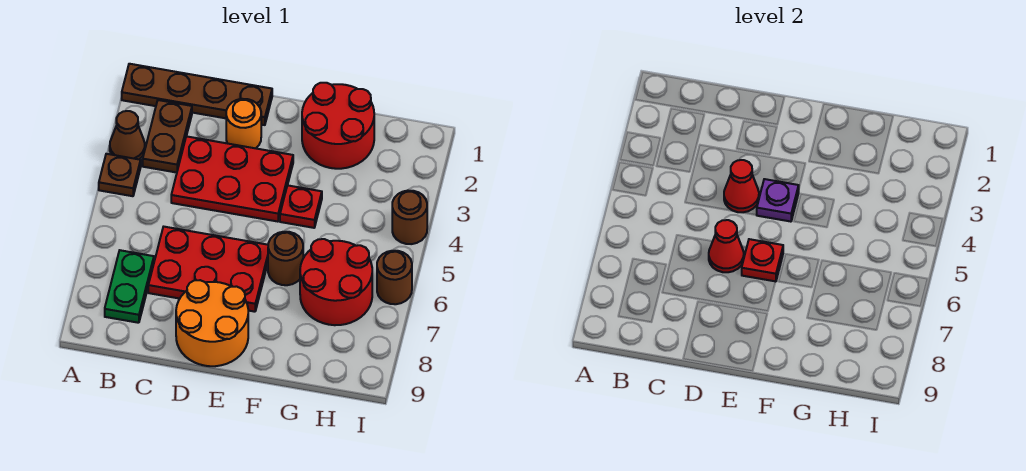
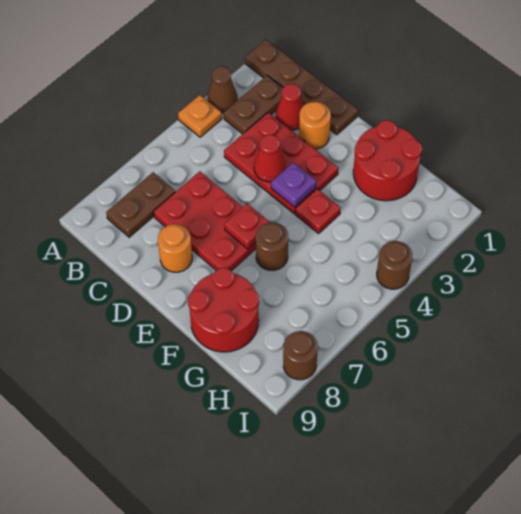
brown 1x1 plate [99,154,141,196] -> orange 1x1 plate [178,95,222,137]
green 1x2 plate [105,250,154,323] -> brown 1x2 plate [106,172,175,237]
red 1x1 cone [709,220,744,272] -> red 1x1 cone moved to [276,84,304,130]
orange 2x2 round brick [176,280,248,366] -> orange 1x1 round brick [158,224,192,272]
red 2x2 round brick [300,239,372,325] -> red 2x2 round brick moved to [188,268,259,352]
brown 1x1 round brick [377,251,412,304] -> brown 1x1 round brick moved to [283,331,318,380]

